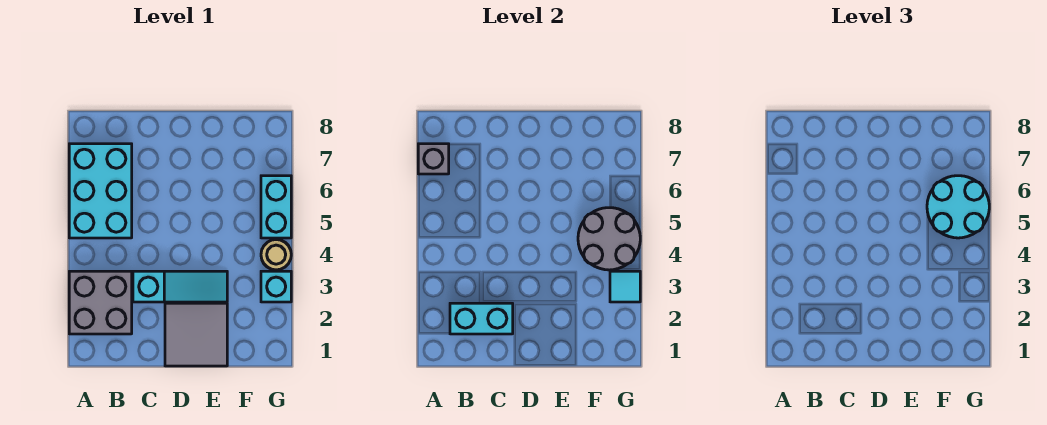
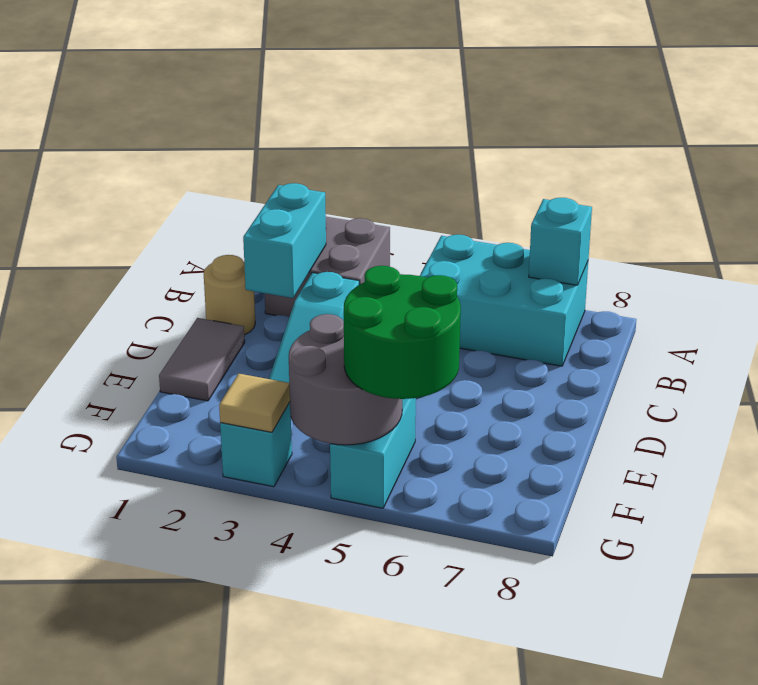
grey 1x1 brick [418,144,449,174] -> cyan 1x1 brick [529,198,592,285]
grey 2x2 tile [165,303,227,366] -> grey 1x2 tile [159,318,245,401]
cyan 2x2 round brick [927,176,989,238] -> green 2x2 round brick [344,266,461,399]
cyan 1x1 tile [610,271,640,302] -> tan 1x1 tile [219,373,290,432]
tan 1x1 round brick [261,240,291,270] -> tan 1x1 round brick moved to [204,255,255,335]
cyan 1x2 brick [261,176,291,238] -> cyan 1x2 brick turned to [330,398,416,508]

